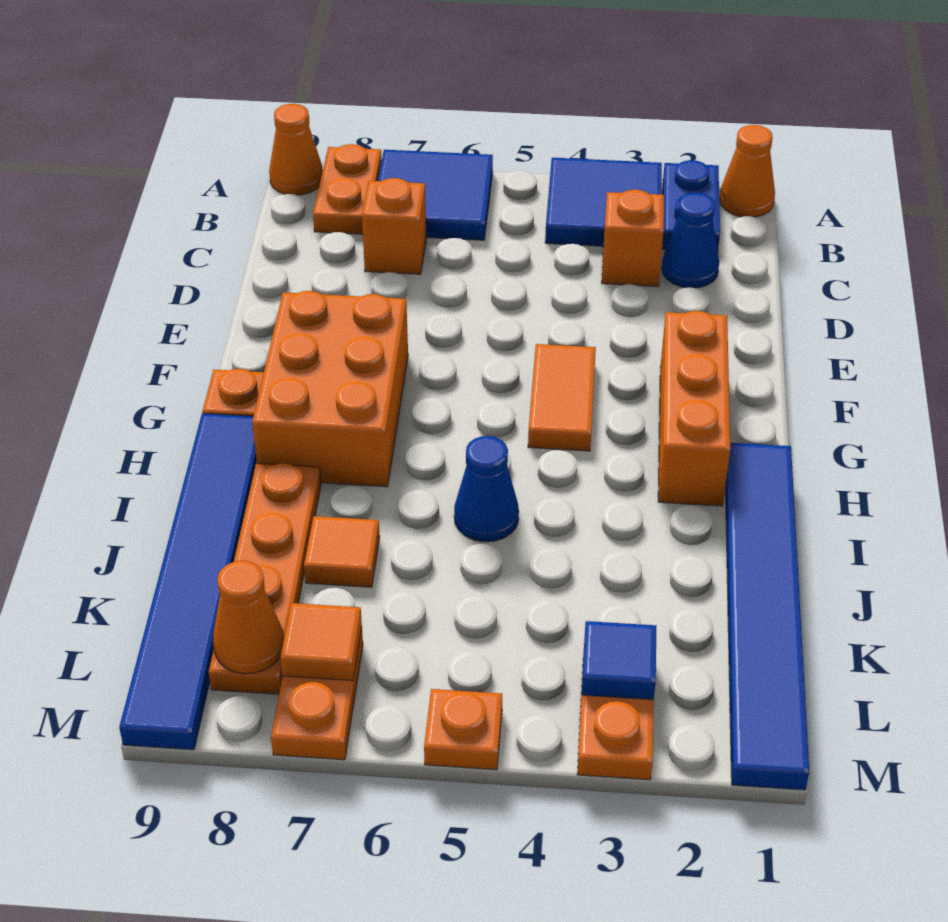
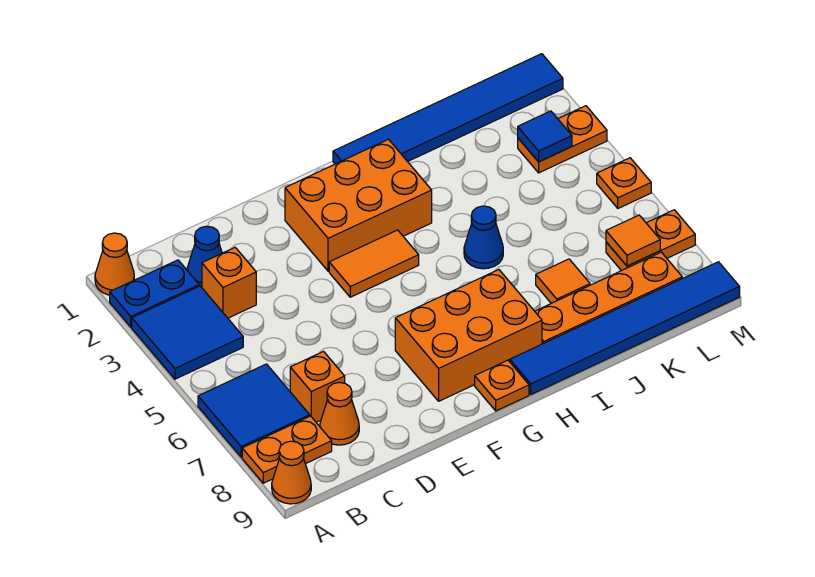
orange 1x3 brick [658,311,730,506] -> orange 2x3 brick [285,139,432,271]
orange 1x1 cone [213,561,284,674] -> orange 1x1 cone moved to [320,382,359,445]

